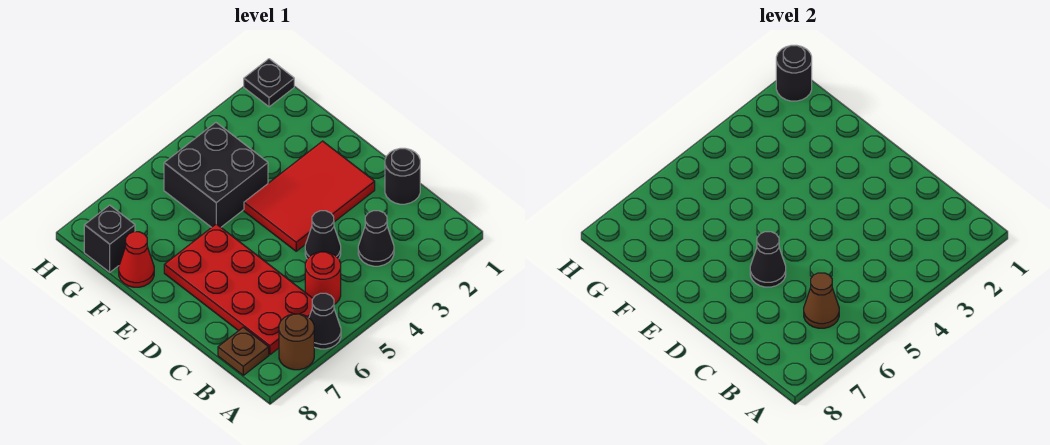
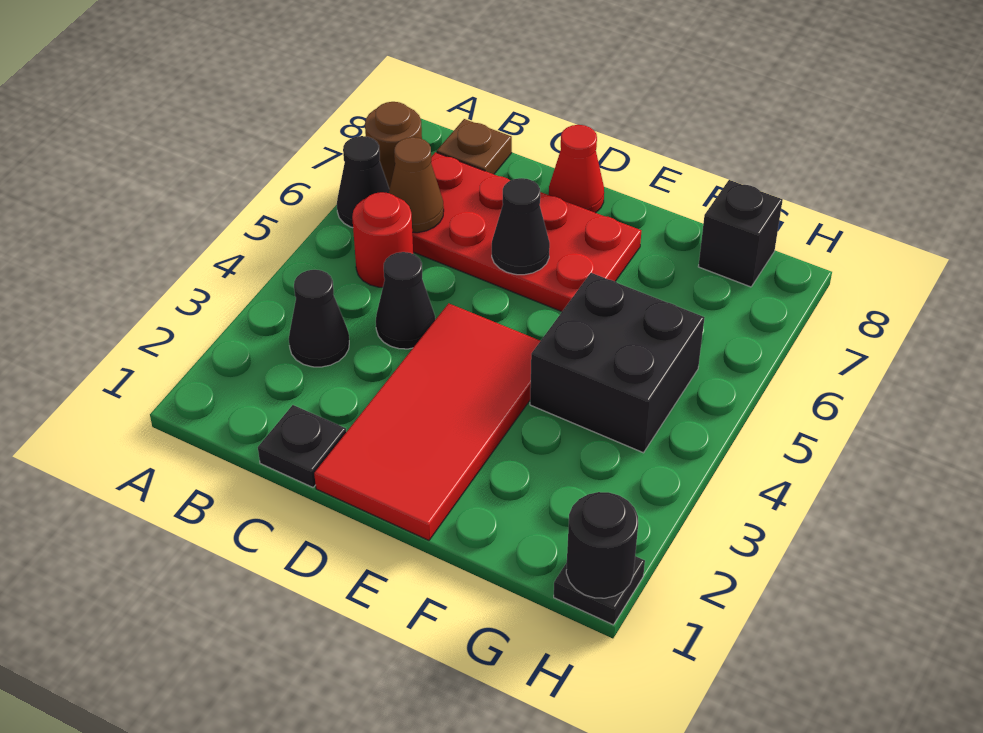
black 1x1 round brick [385,148,420,204] -> black 1x1 plate [258,405,346,487]
red 2x3 tile [244,141,375,251] -> red 2x4 tile [314,303,540,540]
red 1x1 cone [119,232,154,287] -> red 1x1 cone moved to [549,125,604,213]

